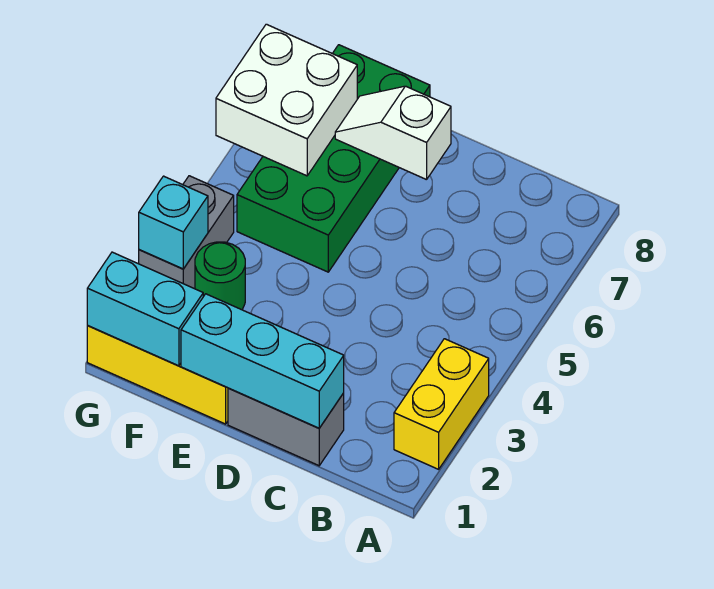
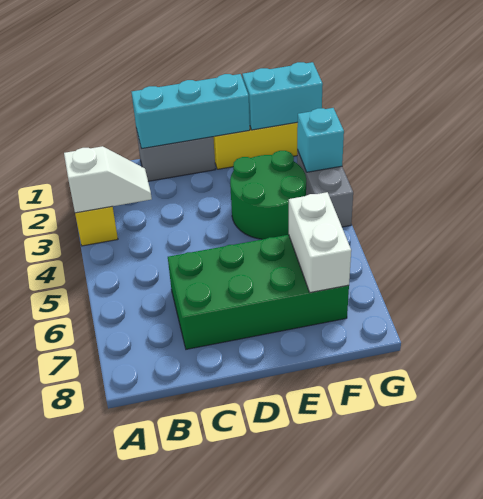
white 1x2 slope [335,86,451,180] -> white 1x2 slope moved to [64,146,152,213]
green 2x4 brick [237,45,430,272] -> green 2x4 brick turned to [168,235,349,349]
green 1x1 round brick [195,242,245,310] -> green 2x2 round brick [230,151,306,239]
white 2x2 brick [216,24,357,176] -> white 1x2 brick [289,192,351,292]

